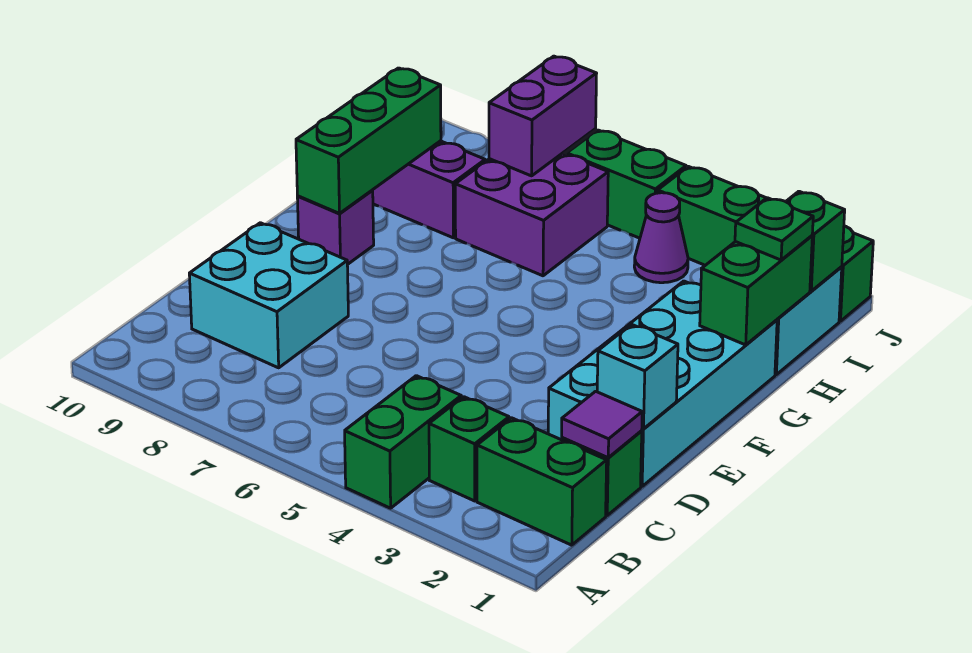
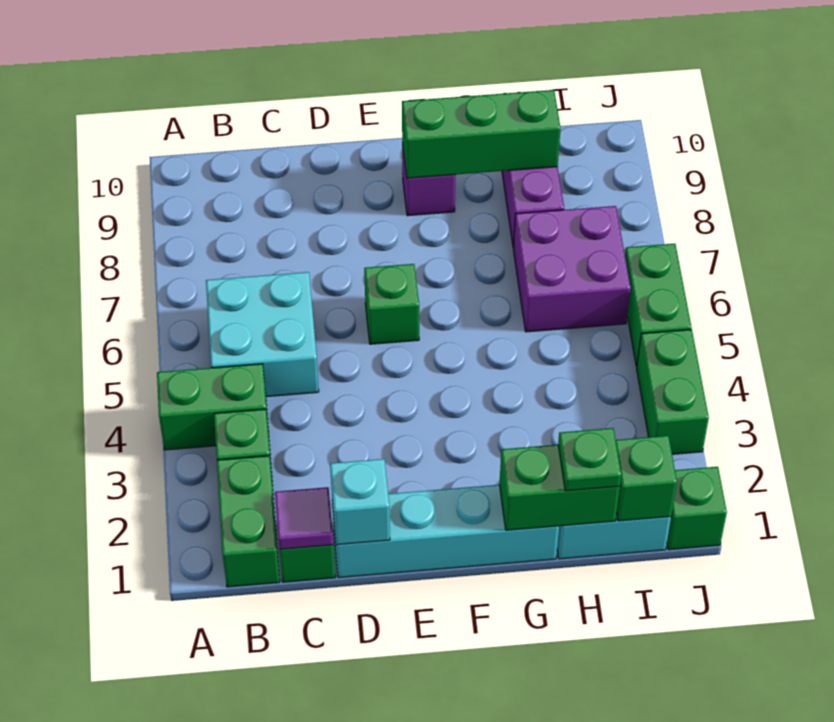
cyan 2x2 brick [189,223,348,368] -> cyan 2x2 brick moved to [206,272,319,397]
cyan 2x4 brick [548,281,777,486] -> cyan 1x4 brick [332,485,559,578]
none -> green 1x1 brick [364,264,419,344]
purple 1x1 cone [634,193,688,283] -> none
purple 1x2 brick [489,56,597,176] -> none

